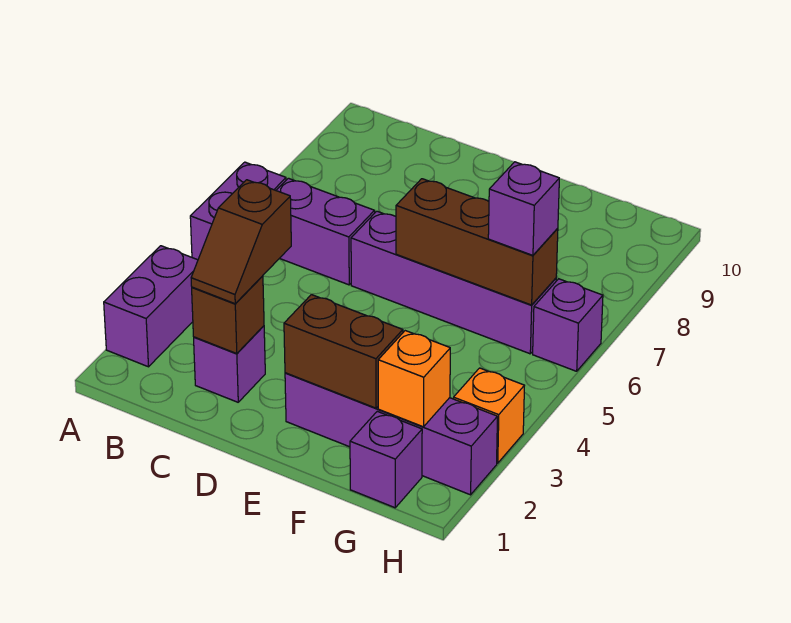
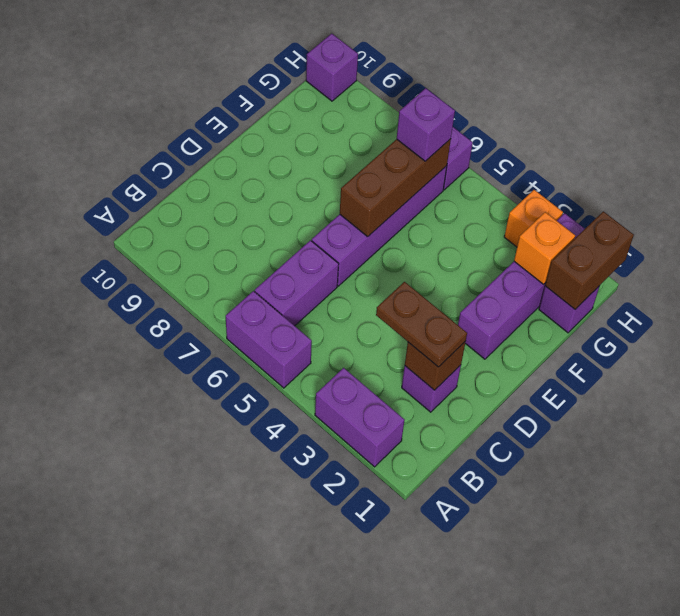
brown 1x2 slope [191,180,291,304] -> brown 1x2 plate [376,282,467,367]
brown 1x2 brick [284,295,403,408] -> brown 1x2 brick moved to [545,211,634,309]
none -> purple 1x1 brick [306,34,358,101]

